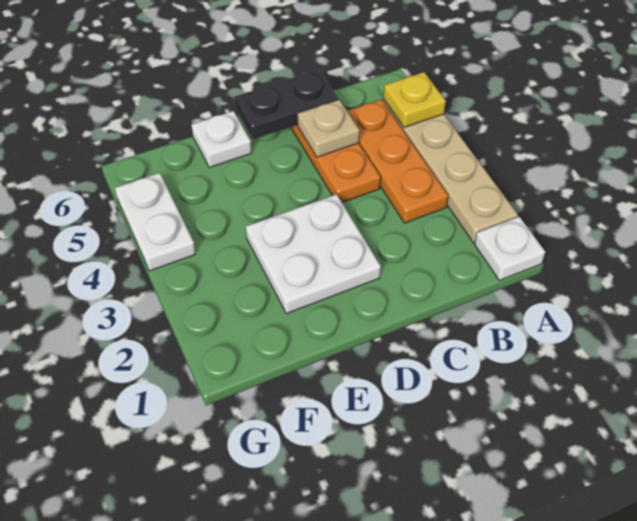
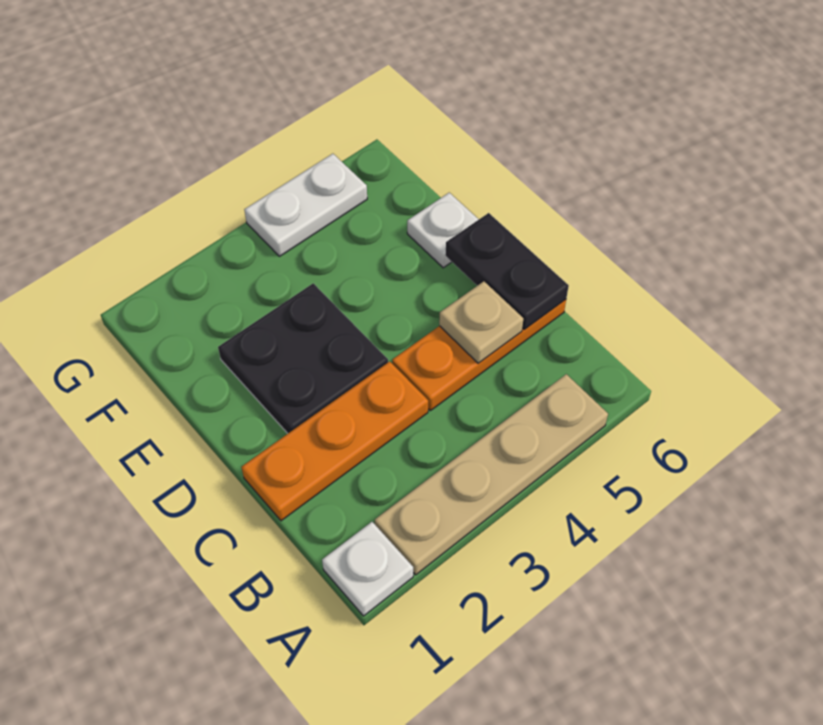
yellow 1x1 plate [383,72,446,128] -> none
orange 1x3 plate [347,100,448,223] -> orange 1x3 plate moved to [241,361,428,521]
white 2x2 plate [246,194,381,314] -> black 2x2 plate [218,283,388,433]

